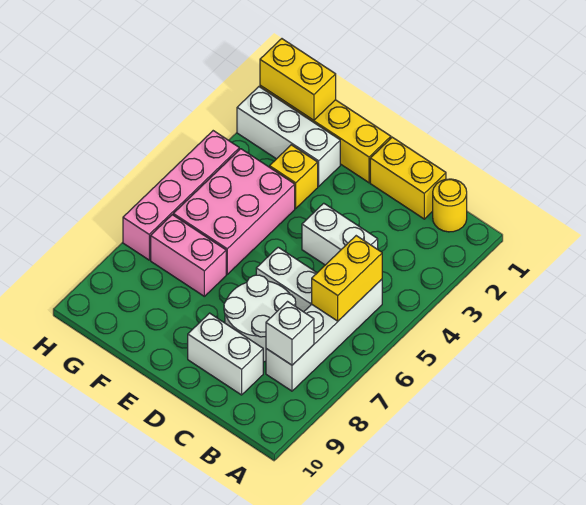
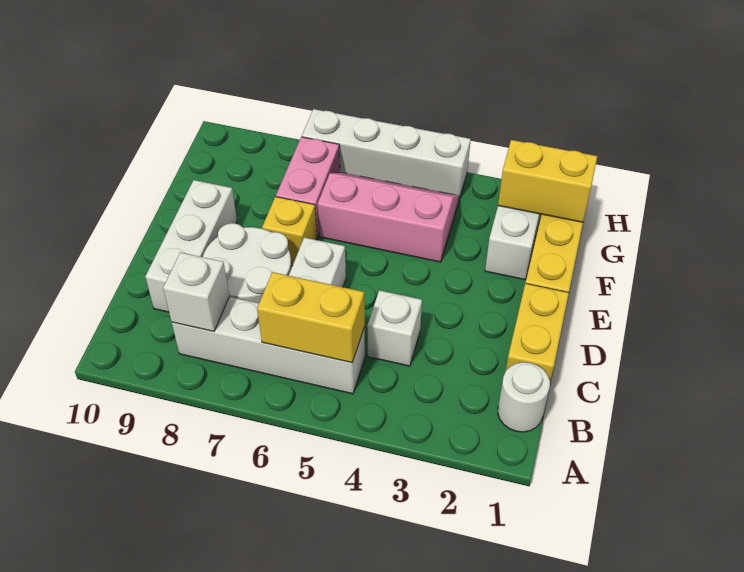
yellow 1x1 round brick [433,179,467,232] -> white 1x1 round brick [498,362,550,432]
white 1x2 brick [302,203,378,265] -> white 1x1 brick [367,290,422,366]
white 1x2 brick [188,313,263,395] -> white 1x3 brick [145,180,237,312]
yellow 1x1 brick [270,145,318,208] -> yellow 1x1 brick moved to [262,197,317,266]
pink 2x3 brick [173,149,295,274] -> pink 2x3 slope [318,173,459,262]
yellow 1x2 brick [260,39,336,120] -> yellow 1x2 brick turned to [498,140,597,222]
pink 1x4 brick [123,131,239,260] -> white 1x4 brick [302,109,471,199]

